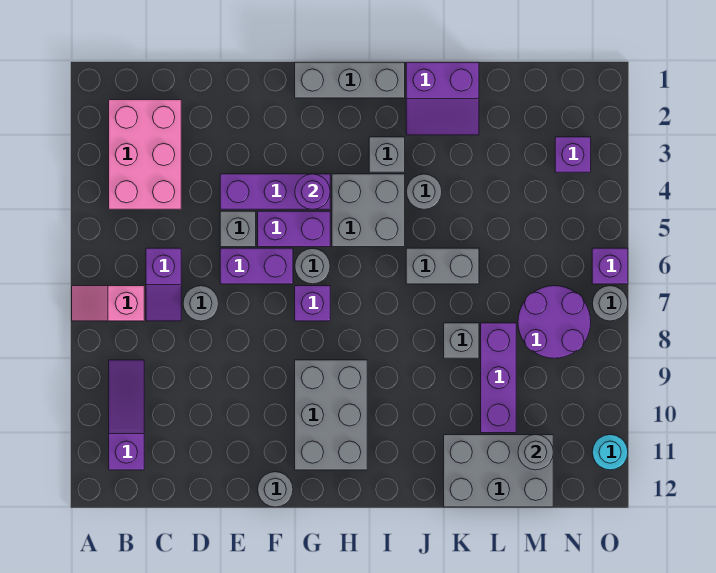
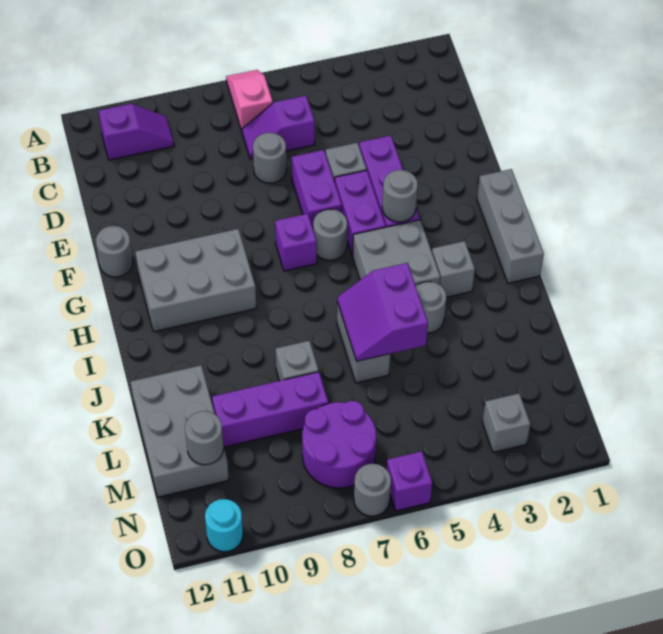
pink 2x3 brick [109,100,181,209] -> none
purple 1x3 slope [109,360,144,470] -> purple 1x2 slope [99,104,174,160]
purple 1x1 round brick [295,174,330,209] -> grey 1x1 round brick [382,170,418,222]
purple 2x2 slope [406,62,479,135] -> purple 2x2 slope moved to [337,263,428,361]
purple 1x1 brick [555,137,591,172] -> grey 1x1 brick [482,394,530,452]

